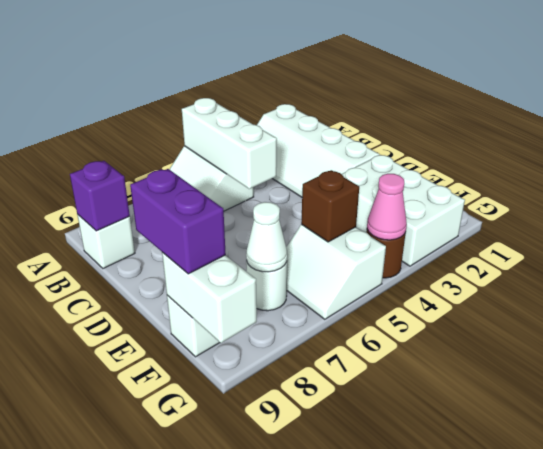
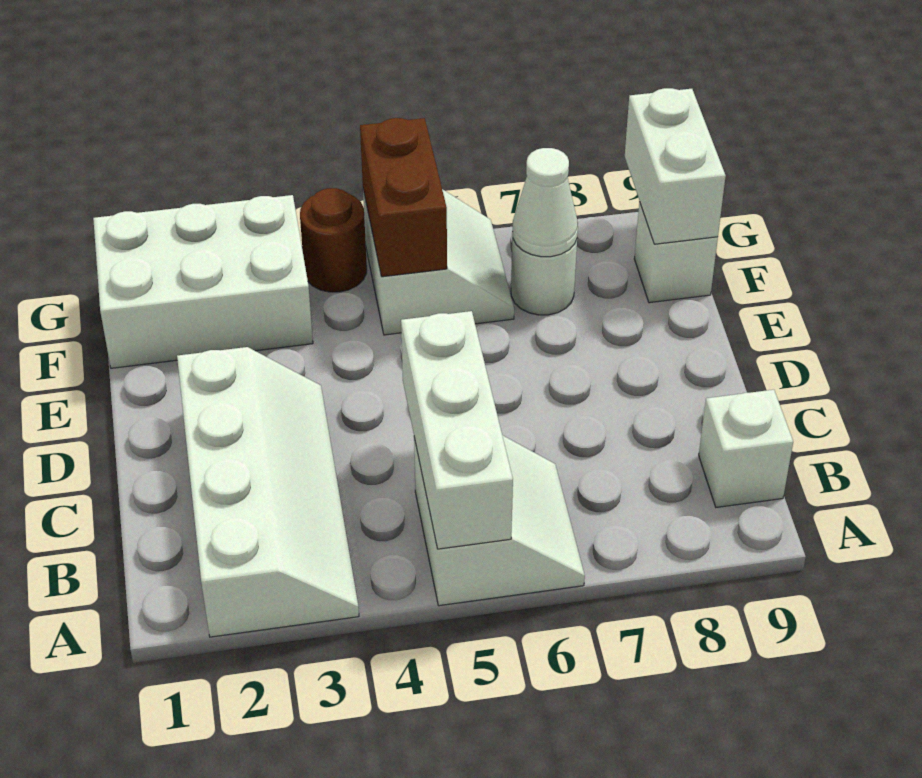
purple 1x1 brick [70,161,130,231] -> none
white 2x3 brick [342,155,465,266] -> white 2x3 brick turned to [93,195,313,368]
purple 1x2 brick [130,169,226,274] -> none
brown 1x1 brick [301,170,359,242] -> brown 1x2 brick [360,118,447,277]
pink 1x1 cone [367,174,407,240] -> none

